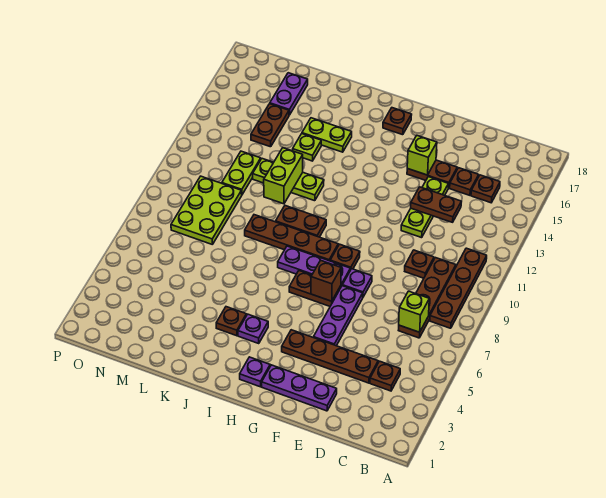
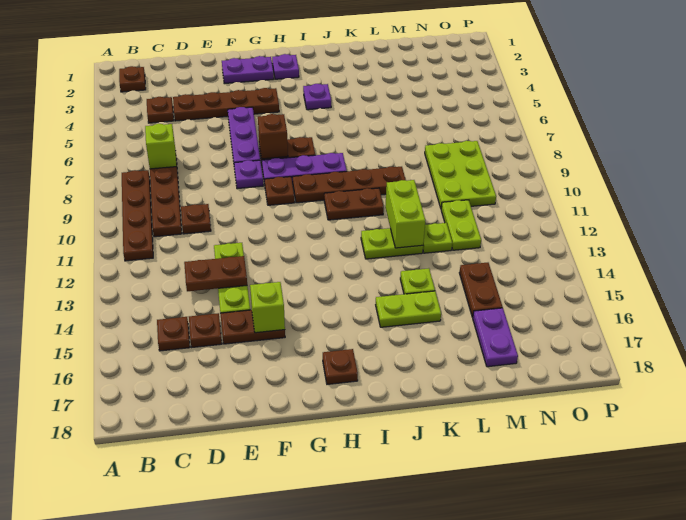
purple 1x3 plate [262,365,337,411] -> purple 1x2 plate [222,56,274,84]
brown 1x1 plate [216,307,246,336] -> brown 1x1 plate moved to [119,66,146,92]

